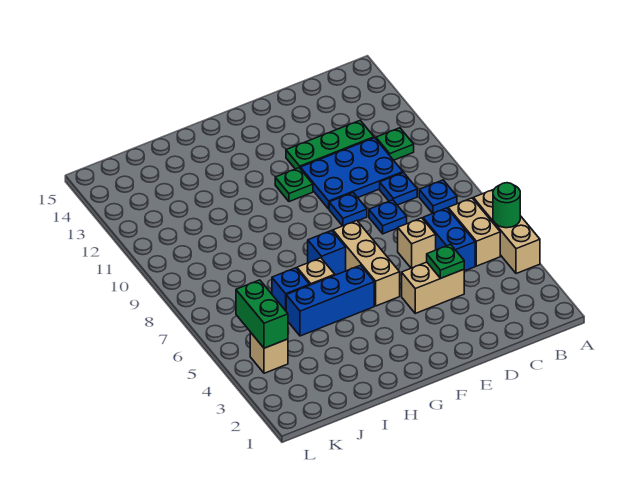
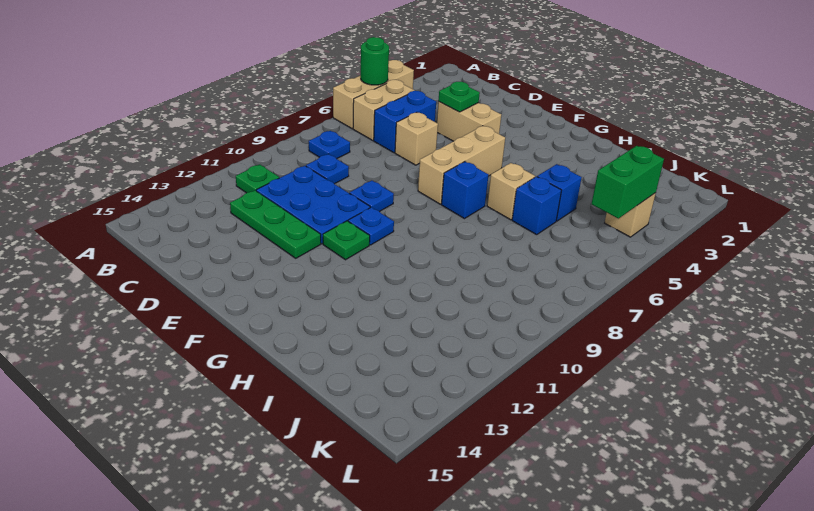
blue 1x1 plate [369,200,407,234] -> blue 1x1 plate moved to [348,207,394,245]
blue 1x3 brick [286,265,374,336] -> blue 1x1 brick [537,164,582,221]

